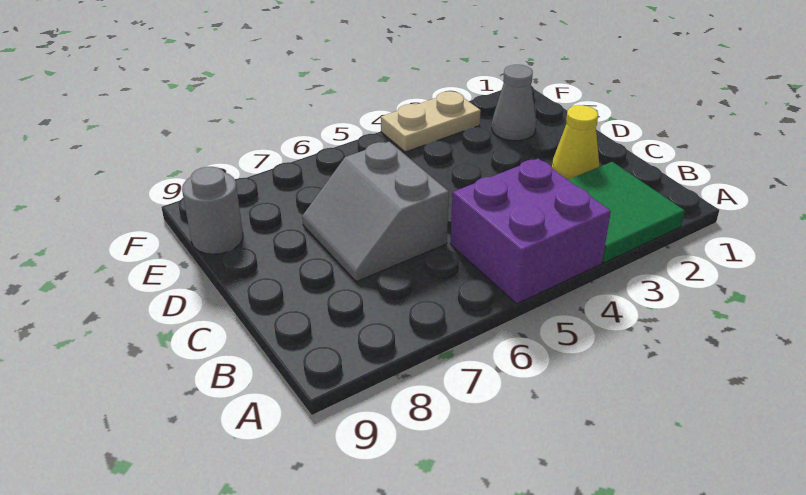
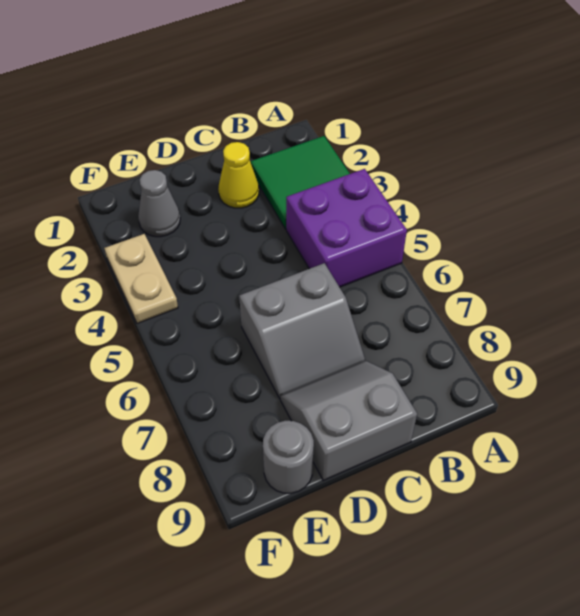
none -> grey 2x2 slope [281,361,417,481]

